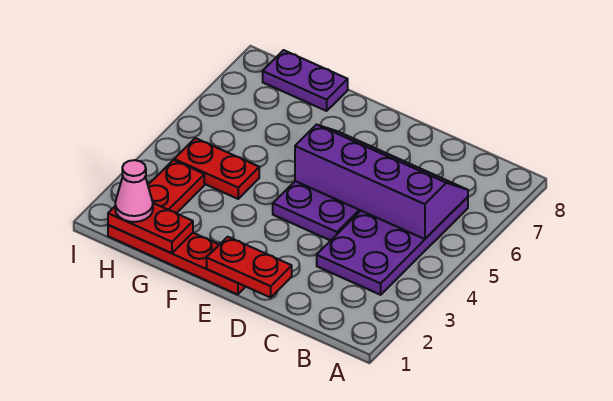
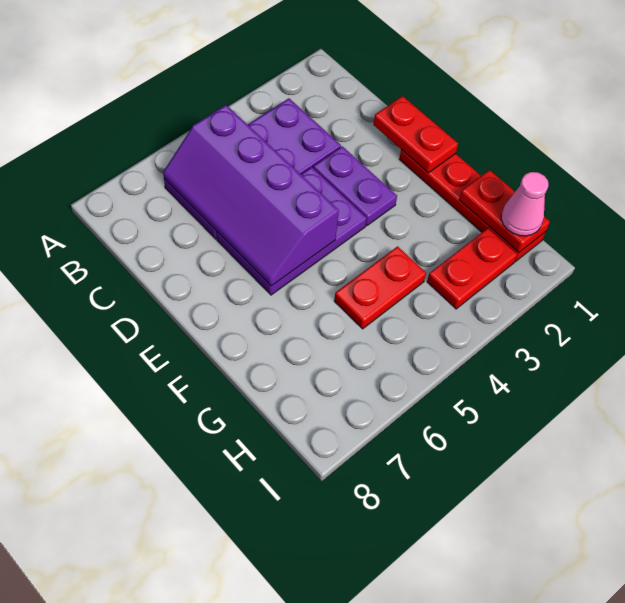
red 1x2 plate [174,138,259,199] -> red 1x2 plate turned to [334,246,426,329]
purple 1x2 plate [263,50,348,111] -> purple 1x2 plate moved to [313,146,397,226]

